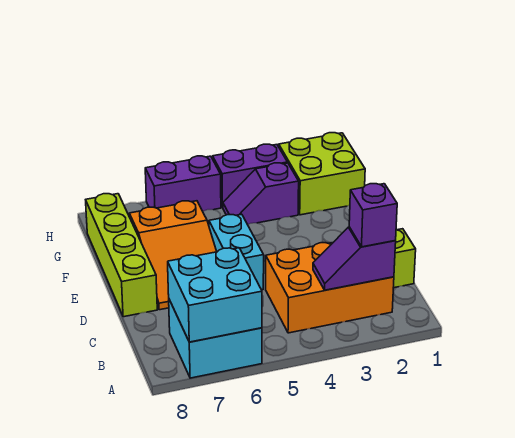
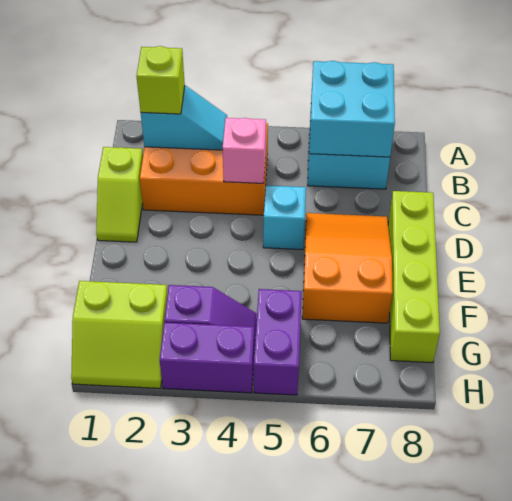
purple 1x2 slope [313,227,396,290] -> cyan 1x2 slope [141,86,227,150]
purple 1x1 brick [349,184,397,247] -> lime 1x1 brick [136,46,185,114]
none -> pink 1x1 brick [223,118,266,183]
cyan 1x2 brick [209,214,264,290] -> cyan 1x1 brick [263,185,306,250]
lime 2x2 brick [279,133,365,215] -> lime 2x2 slope [71,281,168,388]
purple 1x2 brick [145,156,221,211] -> purple 1x2 brick turned to [254,289,302,395]

